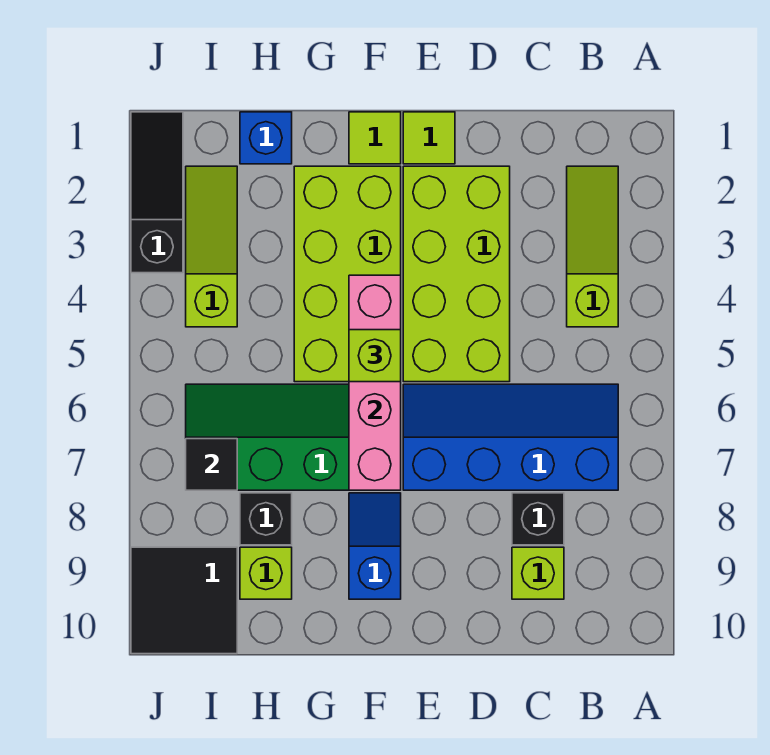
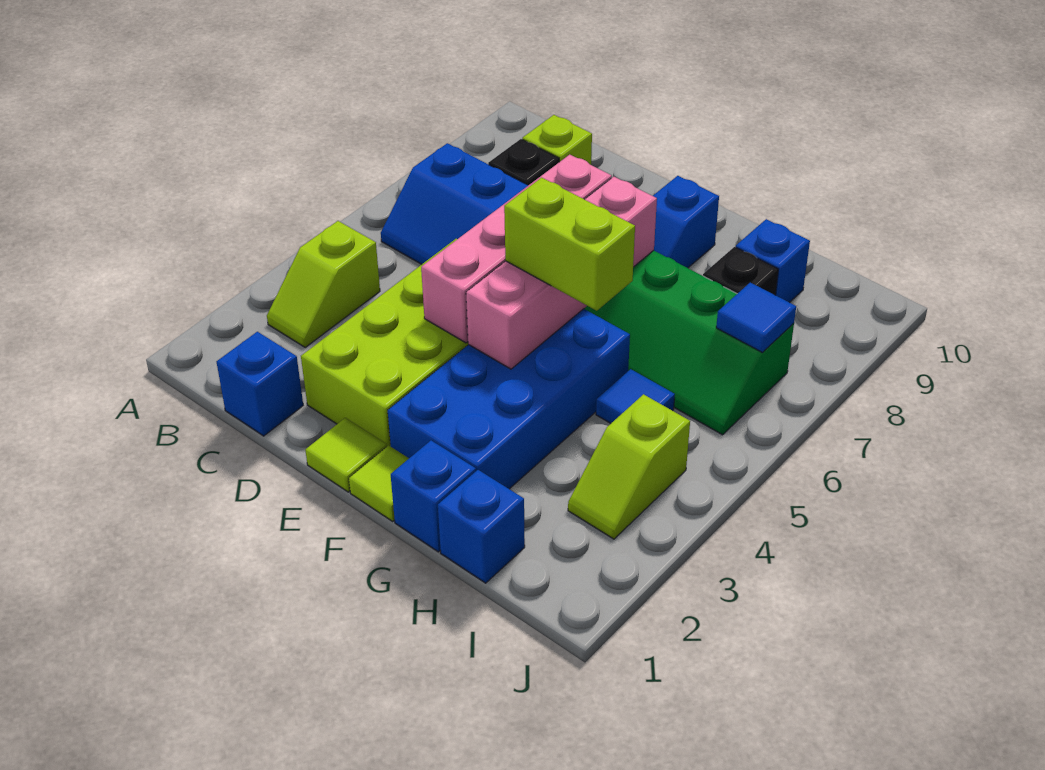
lime 1x3 slope [567,166,618,327] -> lime 1x2 slope [267,221,380,347]
none -> blue 1x1 brick [217,332,303,436]
none -> pink 1x4 brick [421,155,612,343]
lime 2x4 brick [294,166,401,382] -> blue 2x4 brick [388,309,630,489]
lime 1x1 brick [349,330,401,382] -> lime 1x2 brick [504,178,635,311]
none -> blue 1x1 brick [391,440,476,552]
none -> blue 1x1 tile [596,369,675,423]
lime 1x1 brick [240,547,292,599] -> blue 1x1 brick [736,219,810,303]
lime 1x3 slope [186,166,237,327] -> lime 1x2 slope [568,394,690,539]
black 1x1 tile [186,439,237,490] -> blue 1x1 tile [716,283,796,353]
black 2x2 tile [131,547,237,654] -> none
black 1x3 slope [131,112,183,273] -> none

